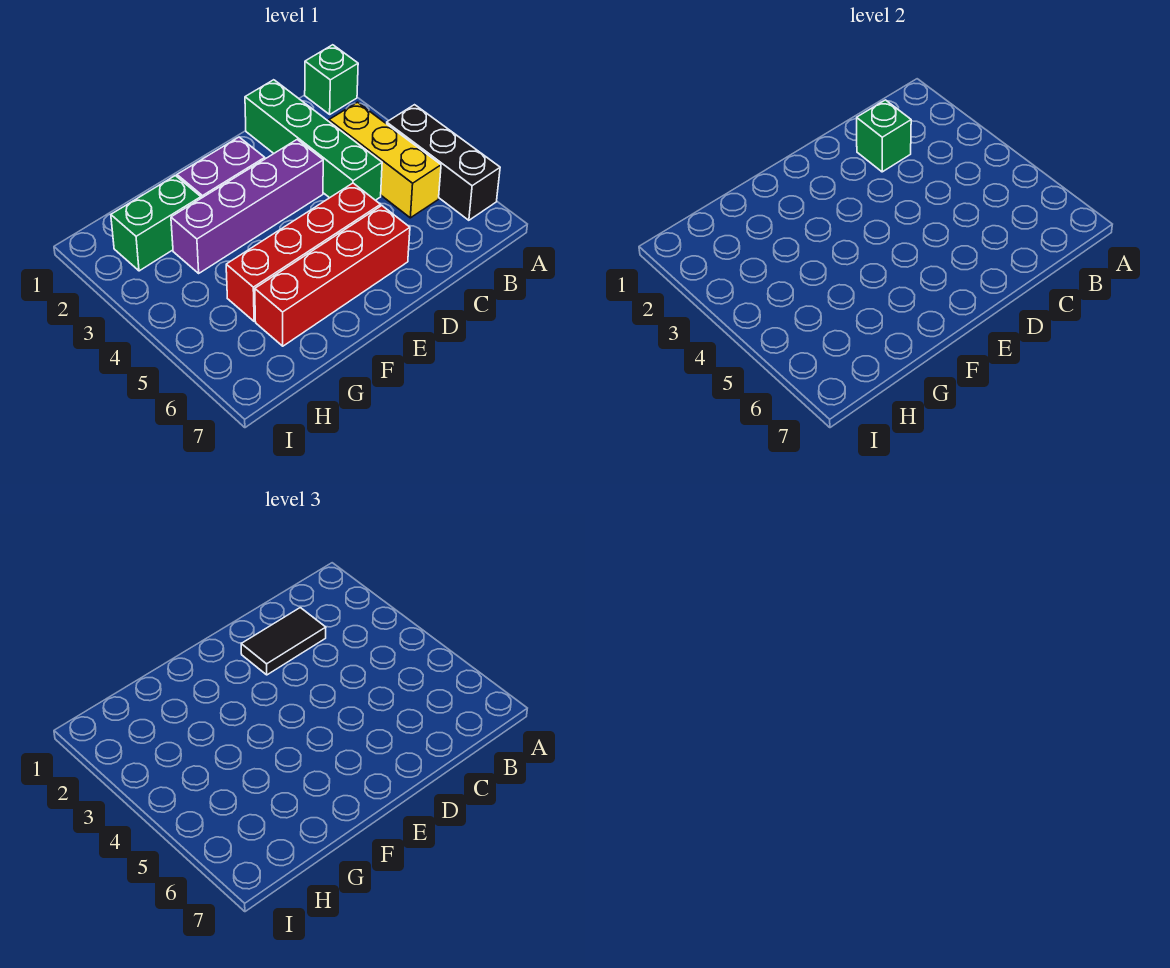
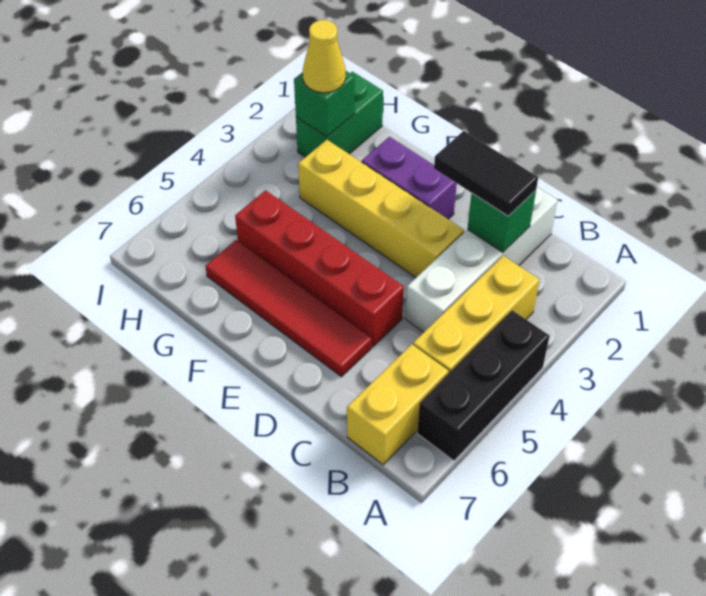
green 1x1 brick [305,45,358,114] -> green 1x1 brick moved to [294,71,355,136]
none -> yellow 1x2 brick [347,344,448,465]
green 1x4 brick [245,80,382,200] -> white 1x4 brick [405,187,558,332]
purple 1x4 brick [171,140,323,273] -> yellow 1x4 brick [298,140,464,278]
red 1x4 brick [255,206,410,346] -> red 1x4 tile [206,240,372,377]
green 1x2 brick [111,176,201,271] -> green 1x2 brick turned to [296,72,383,157]
none -> yellow 1x1 cone [303,20,346,93]

